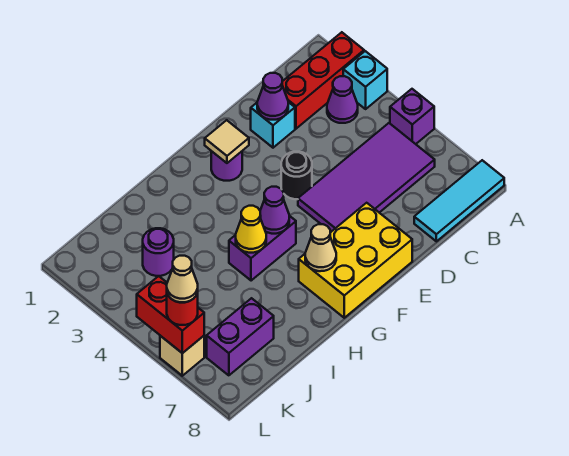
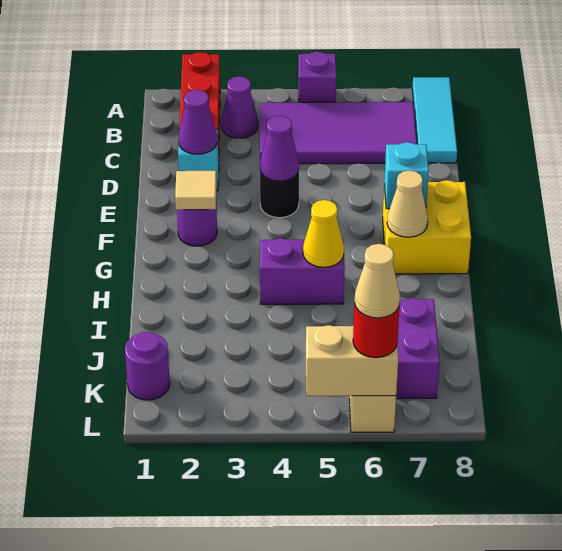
cyan 1x1 brick [343,51,387,109] -> cyan 1x1 brick moved to [384,142,429,209]
purple 2x4 tile [298,123,435,232] -> purple 2x4 tile turned to [260,102,417,164]
yellow 2x3 brick [299,203,412,318] -> yellow 2x2 brick [383,180,471,274]
purple 1x2 brick [229,216,296,281] -> purple 1x2 brick turned to [260,238,345,304]
purple 1x1 cone [260,187,289,234] -> purple 1x1 cone moved to [260,116,299,181]
purple 1x1 round brick [143,228,174,276] -> purple 1x1 round brick moved to [125,332,170,400]
red 1x2 brick [137,276,204,353] -> tan 1x2 brick [306,325,398,396]

